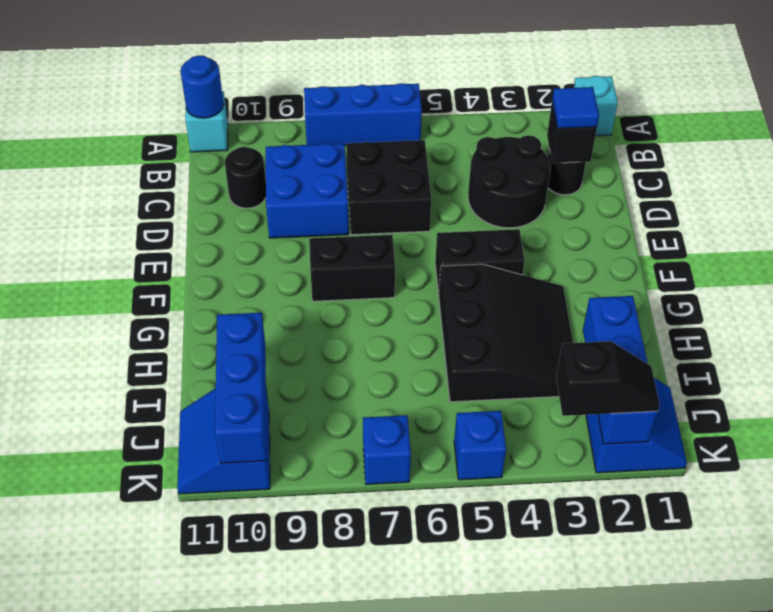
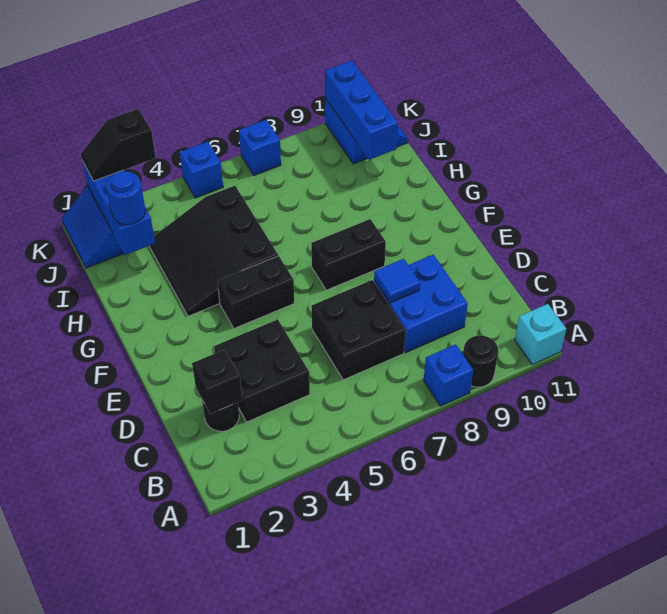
cyan 1x1 brick [574,76,618,136] -> none
blue 1x3 brick [304,83,422,146] -> blue 1x1 brick [424,344,473,406]
blue 1x1 round brick [180,55,224,118] -> blue 1x1 round brick moved to [106,171,146,225]
blue 1x1 tile [552,87,599,129] -> blue 1x1 tile moved to [374,259,420,303]
black 2x2 round brick [468,135,551,228] -> black 2x2 brick [214,319,310,422]
black 1x1 round brick [225,147,266,208] -> black 1x1 round brick moved to [463,336,498,387]

